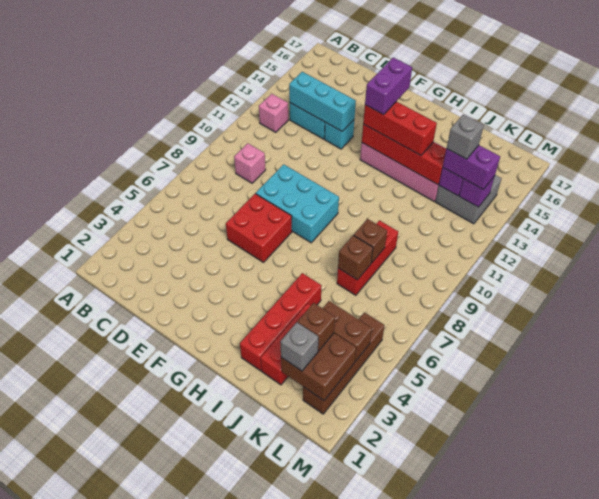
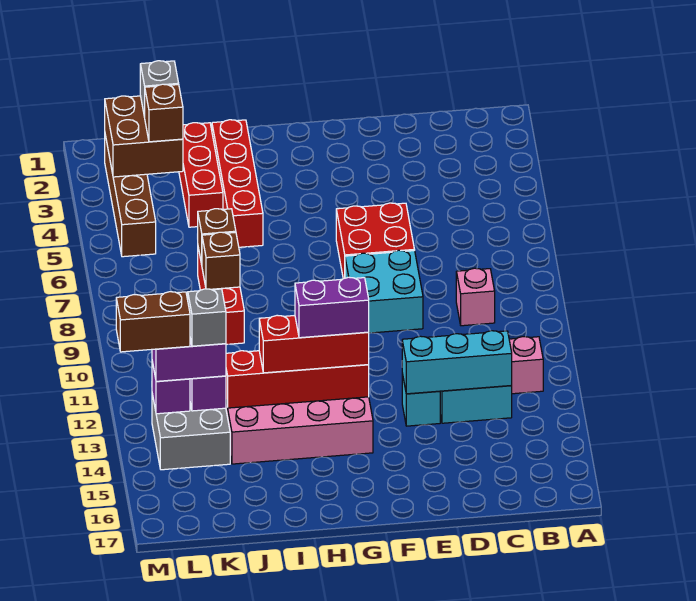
cyan 2x3 brick [256,164,339,243] -> cyan 2x2 brick [345,250,423,333]
purple 1x2 brick [365,58,412,115] -> purple 1x2 brick turned to [295,277,369,338]
brown 1x2 brick [323,301,372,361] -> brown 1x2 brick moved to [116,292,190,352]

